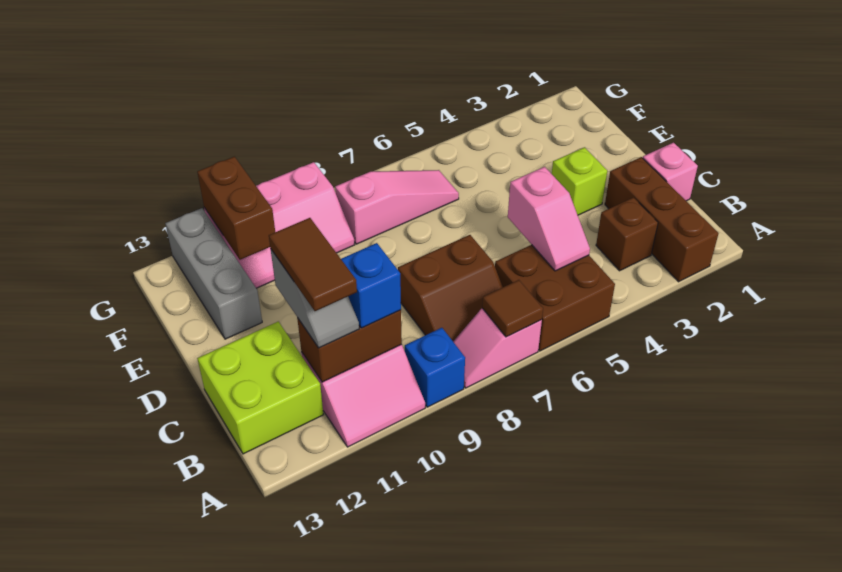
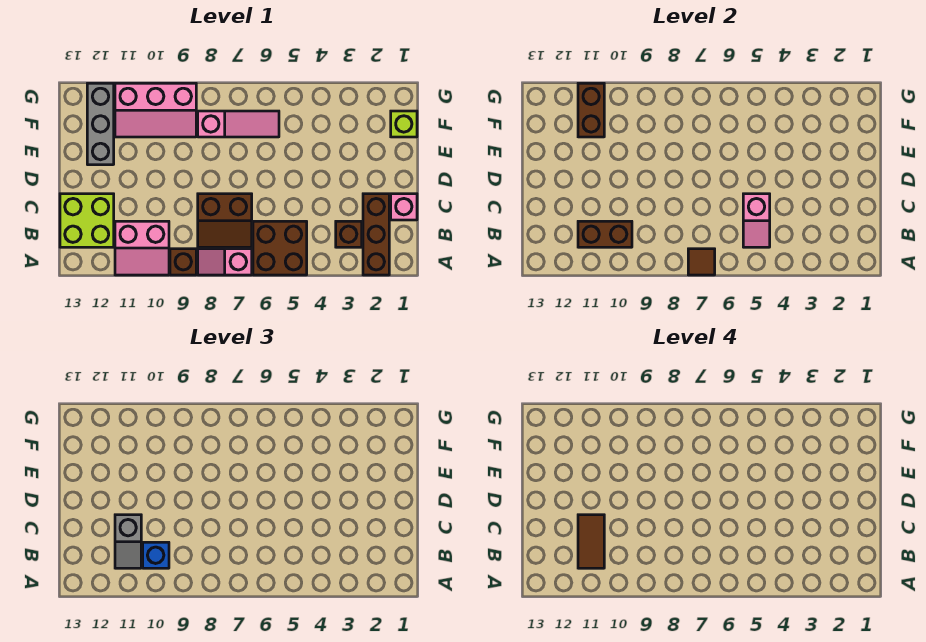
blue 1x1 brick [405,328,465,407] -> brown 1x1 brick [170,249,196,275]
lime 1x1 brick [552,147,607,215] -> lime 1x1 brick moved to [391,111,417,137]

